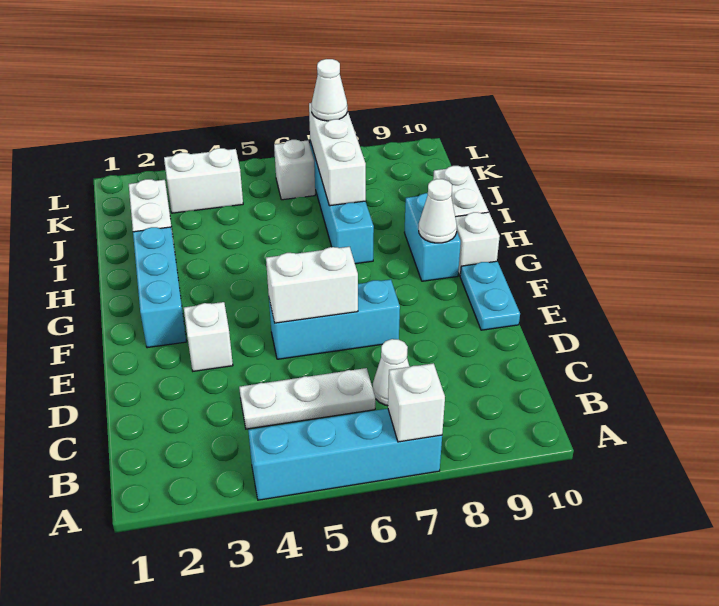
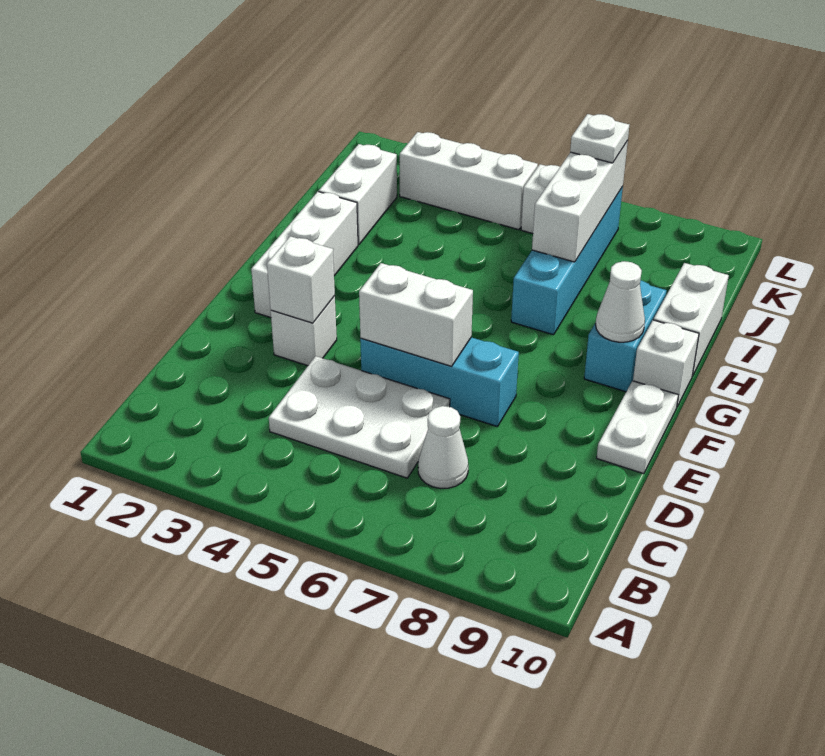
cyan 1x4 brick [248,409,442,500] -> none
white 1x1 brick [388,363,445,442] -> white 1x1 brick moved to [267,236,335,323]
white 1x3 plate [239,368,375,429] -> white 2x3 plate [269,356,450,478]
cyan 1x2 plate [460,261,520,330] -> white 1x2 plate [597,381,678,474]
cyan 1x3 brick [133,227,186,348] -> white 1x3 brick [251,192,358,318]
white 1x2 brick [164,148,243,213] -> white 1x3 brick [400,132,538,230]
white 1x1 cone [312,59,347,121] -> white 1x1 plate [570,114,629,163]

